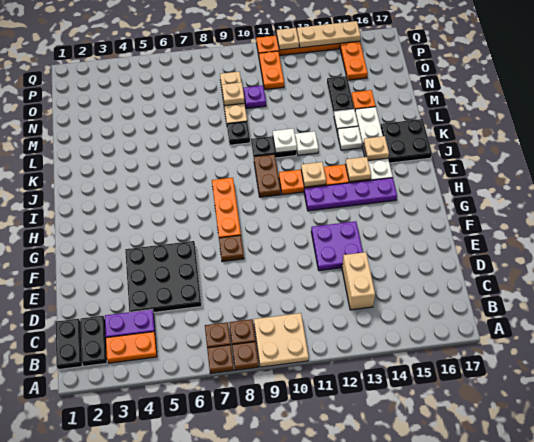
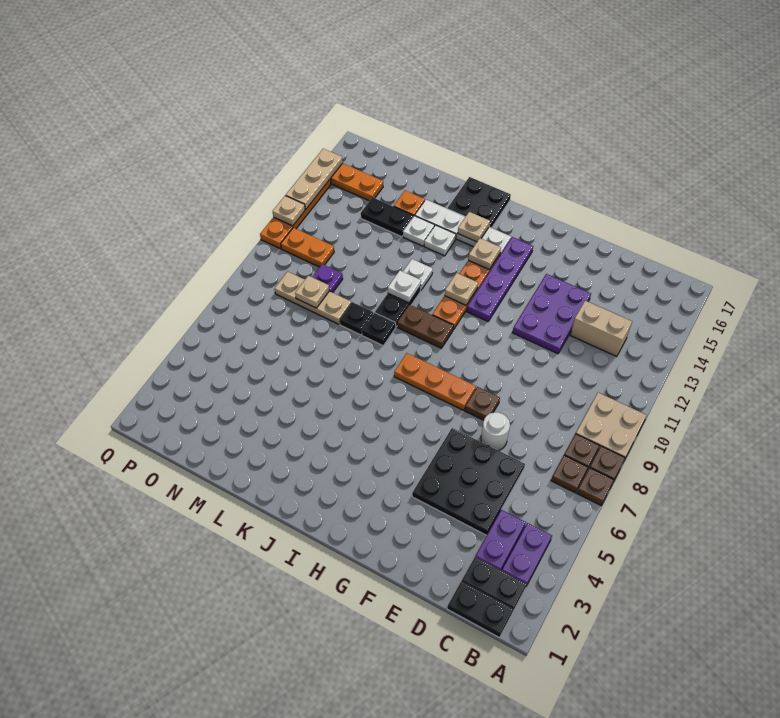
orange 1x2 plate [106,332,157,363] -> purple 1x2 plate [502,523,552,586]
none -> white 1x1 round brick [481,412,510,451]
purple 2x2 plate [311,221,363,271] -> purple 2x3 plate [512,274,591,354]
none -> black 1x1 plate [362,313,396,346]

